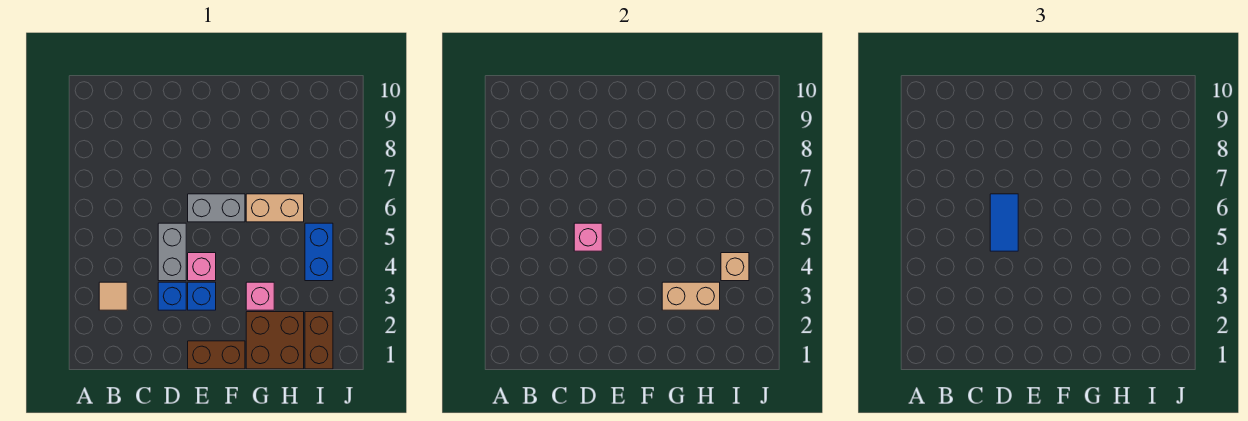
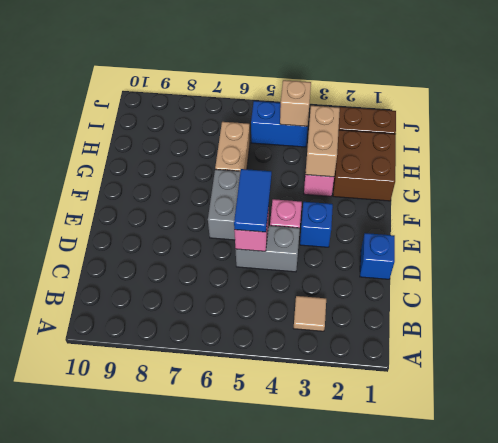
blue 1x1 brick [158,282,186,310] -> blue 1x1 brick moved to [360,233,395,279]
blue 1x2 tile [990,194,1018,251] -> blue 1x2 tile turned to [234,169,272,232]
brown 1x2 brick [188,341,245,369] -> none

